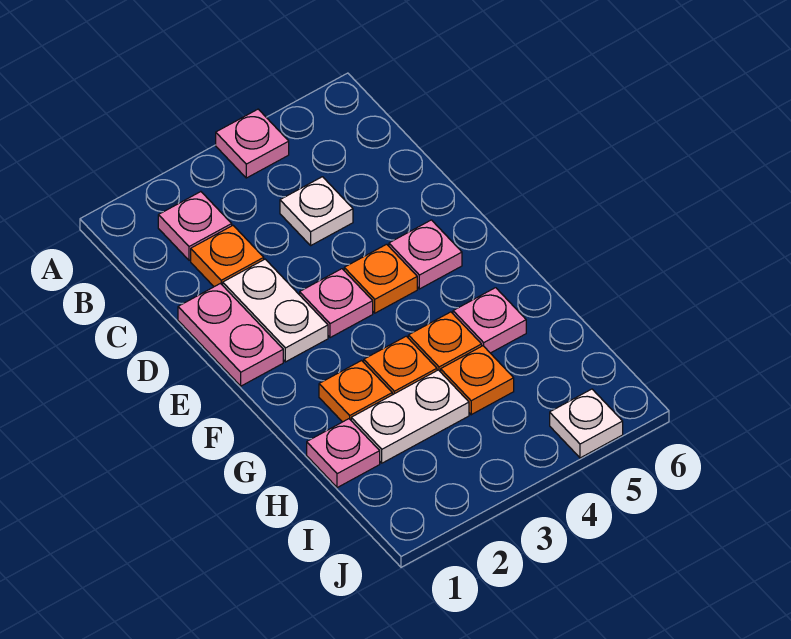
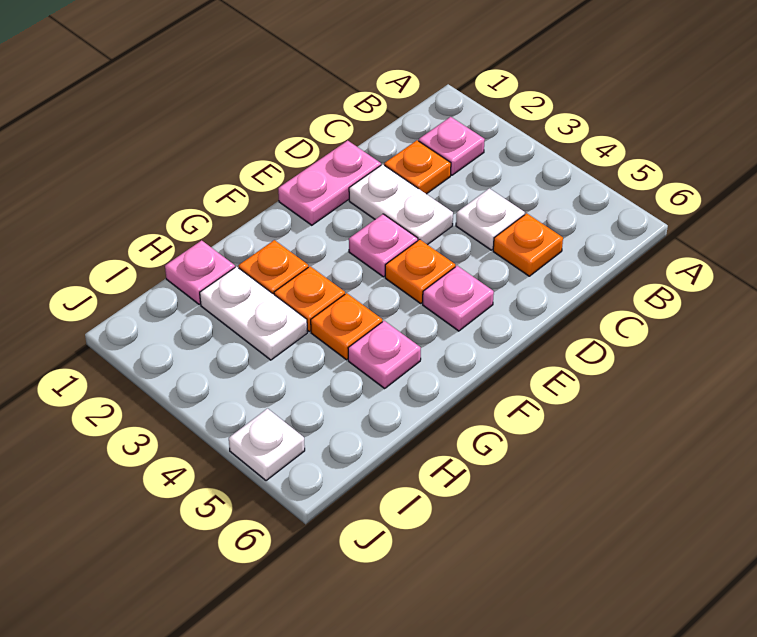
pink 1x1 plate [216,109,289,178] -> none
white 1x2 plate [223,259,328,362] -> white 1x2 plate turned to [349,164,453,245]
orange 1x1 plate [441,346,514,415] -> orange 1x1 plate moved to [493,213,563,276]

